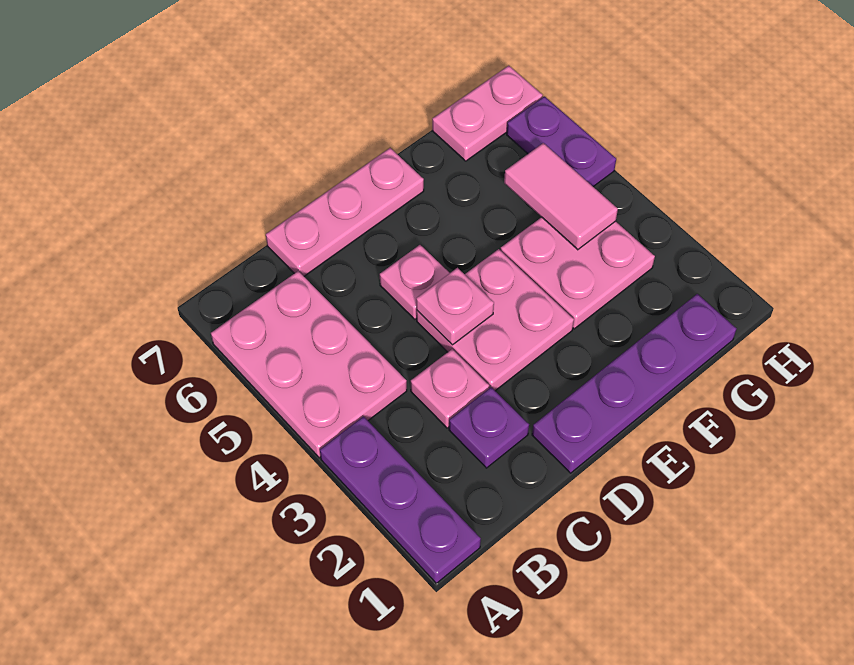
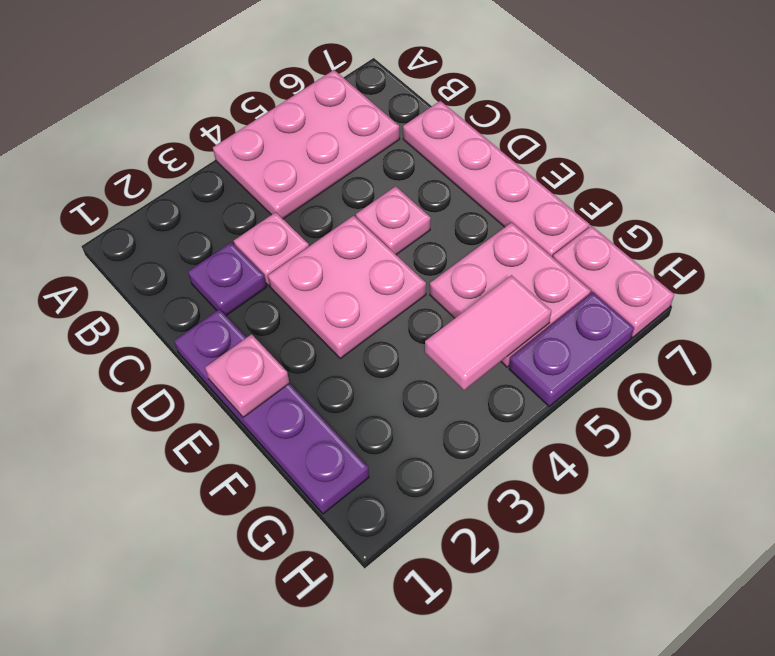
purple 1x3 plate [320,417,481,583] -> none
pink 1x3 plate [266,148,424,276] -> pink 1x4 plate [403,101,590,257]
pink 1x1 plate [416,268,494,345] -> pink 1x1 plate moved to [205,334,289,417]
pink 2x2 plate [500,217,655,329] -> pink 2x2 plate moved to [430,222,591,367]

